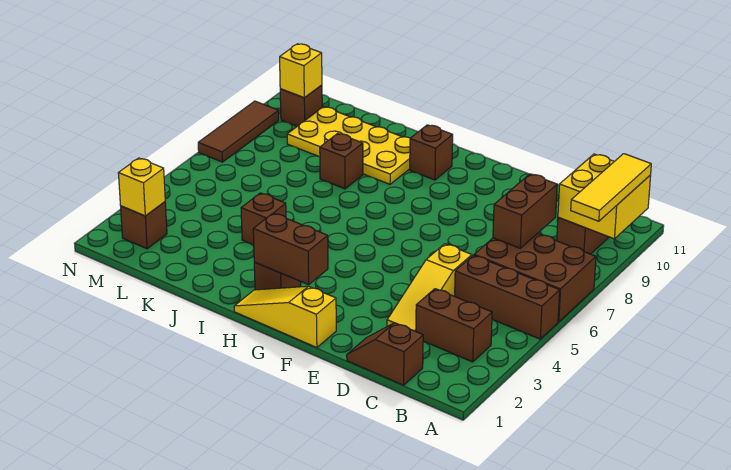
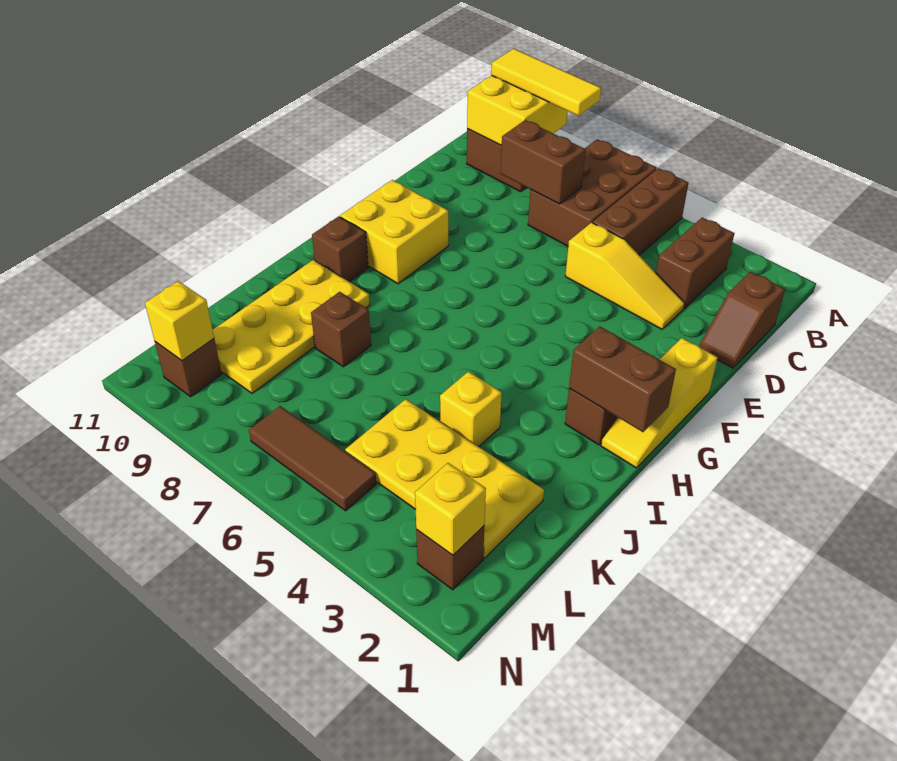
none -> yellow 2x2 brick [340,180,448,284]
brown 1x2 brick [253,213,328,285] -> brown 1x2 brick turned to [569,326,676,432]
brown 1x1 brick [241,193,286,245] -> yellow 1x1 brick [440,372,502,447]
none -> yellow 2x4 plate [345,399,544,558]
brown 1x3 tile [198,101,279,162] -> brown 1x3 tile moved to [249,406,376,511]

